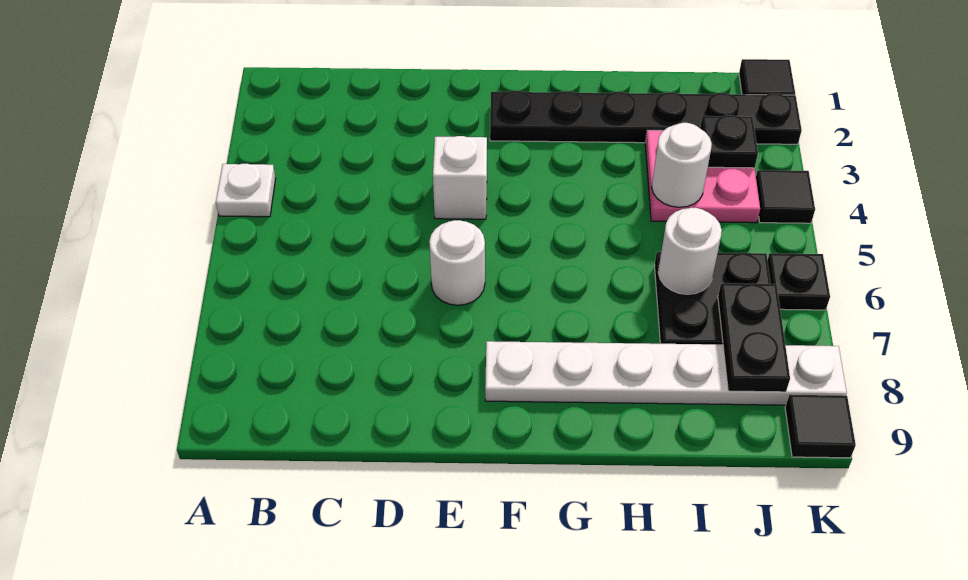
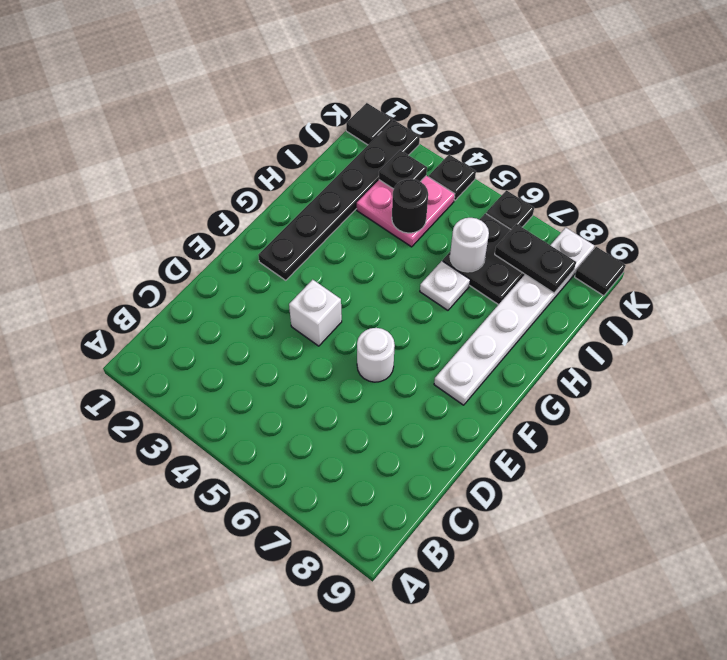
white 1x1 plate [216,164,276,217] -> white 1x1 plate moved to [420,261,470,310]
white 1x1 round brick [652,123,712,207] -> black 1x1 round brick [392,179,428,233]
black 1x1 tile [756,170,815,223] -> black 1x1 plate [429,155,476,200]

